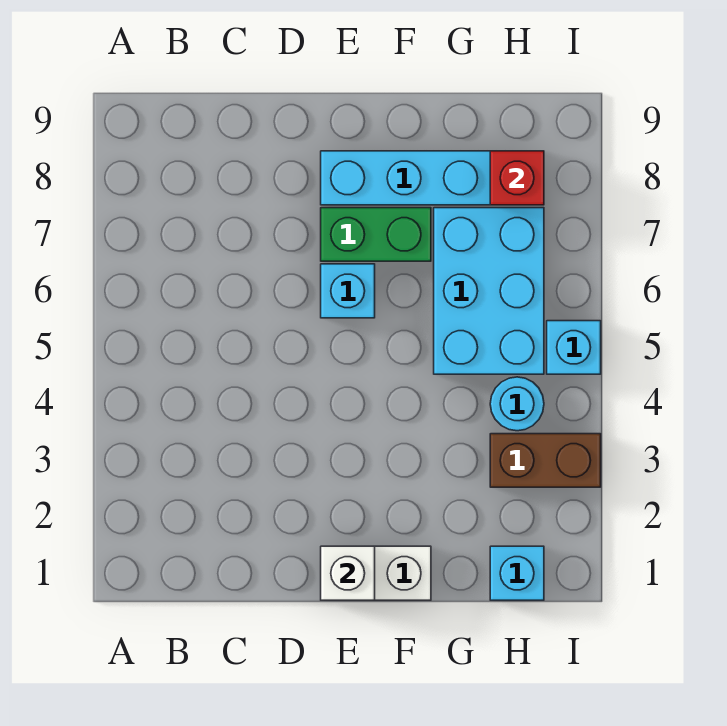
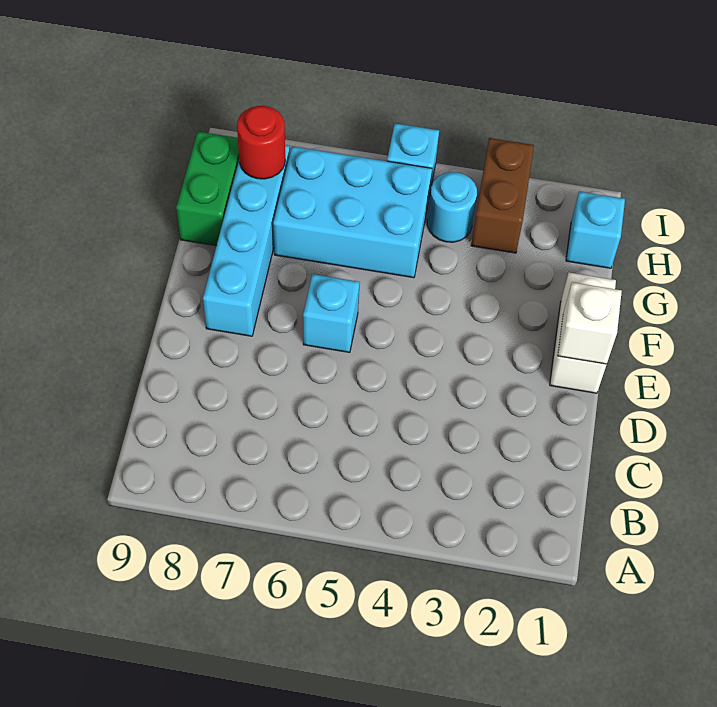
green 1x2 brick [321,208,431,261] -> green 1x2 brick moved to [176,132,239,246]
red 1x1 brick [490,151,544,205] -> red 1x1 round brick [237,106,285,179]

